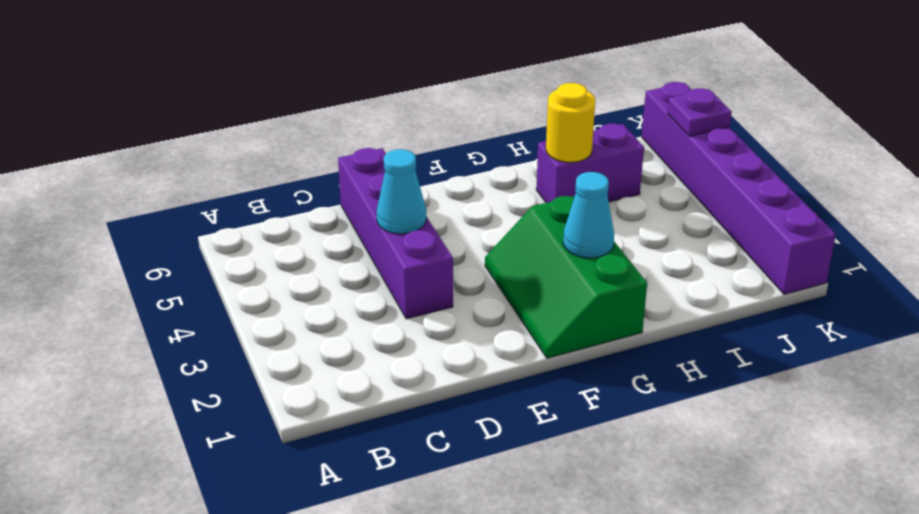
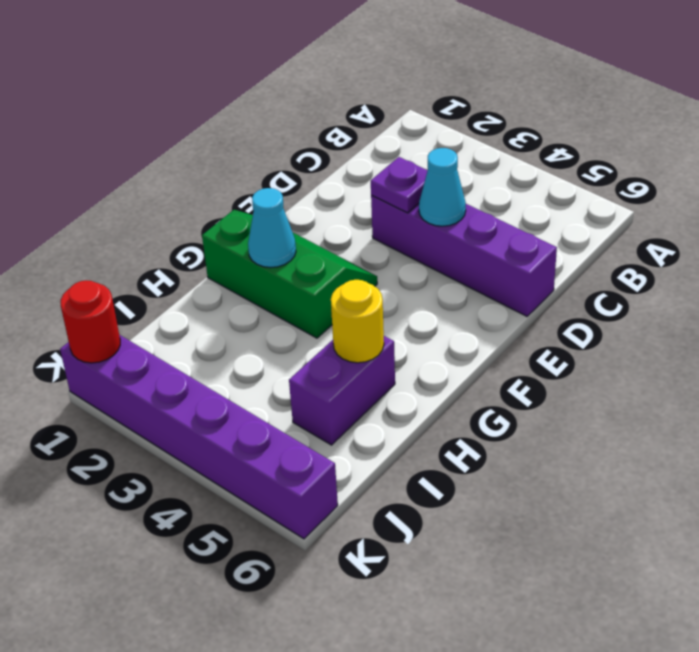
none -> red 1x1 round brick [61,281,120,363]
purple 1x1 plate [668,88,732,136] -> purple 1x1 plate moved to [371,157,428,213]

